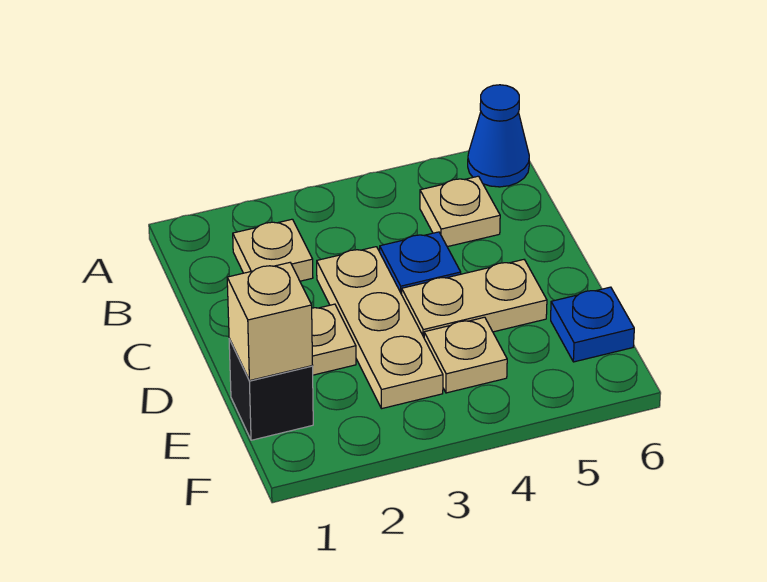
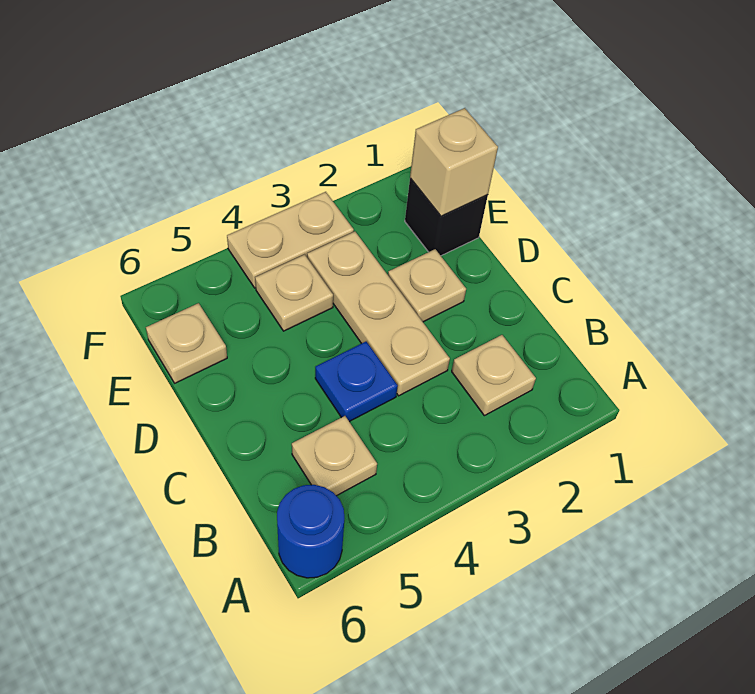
blue 1x1 cone [468,85,529,187] -> blue 1x1 round brick [277,485,345,578]
tan 1x2 plate [402,260,547,337] -> tan 1x2 plate moved to [227,192,354,288]
blue 1x1 plate [551,287,634,362] -> tan 1x1 plate [146,303,227,383]

